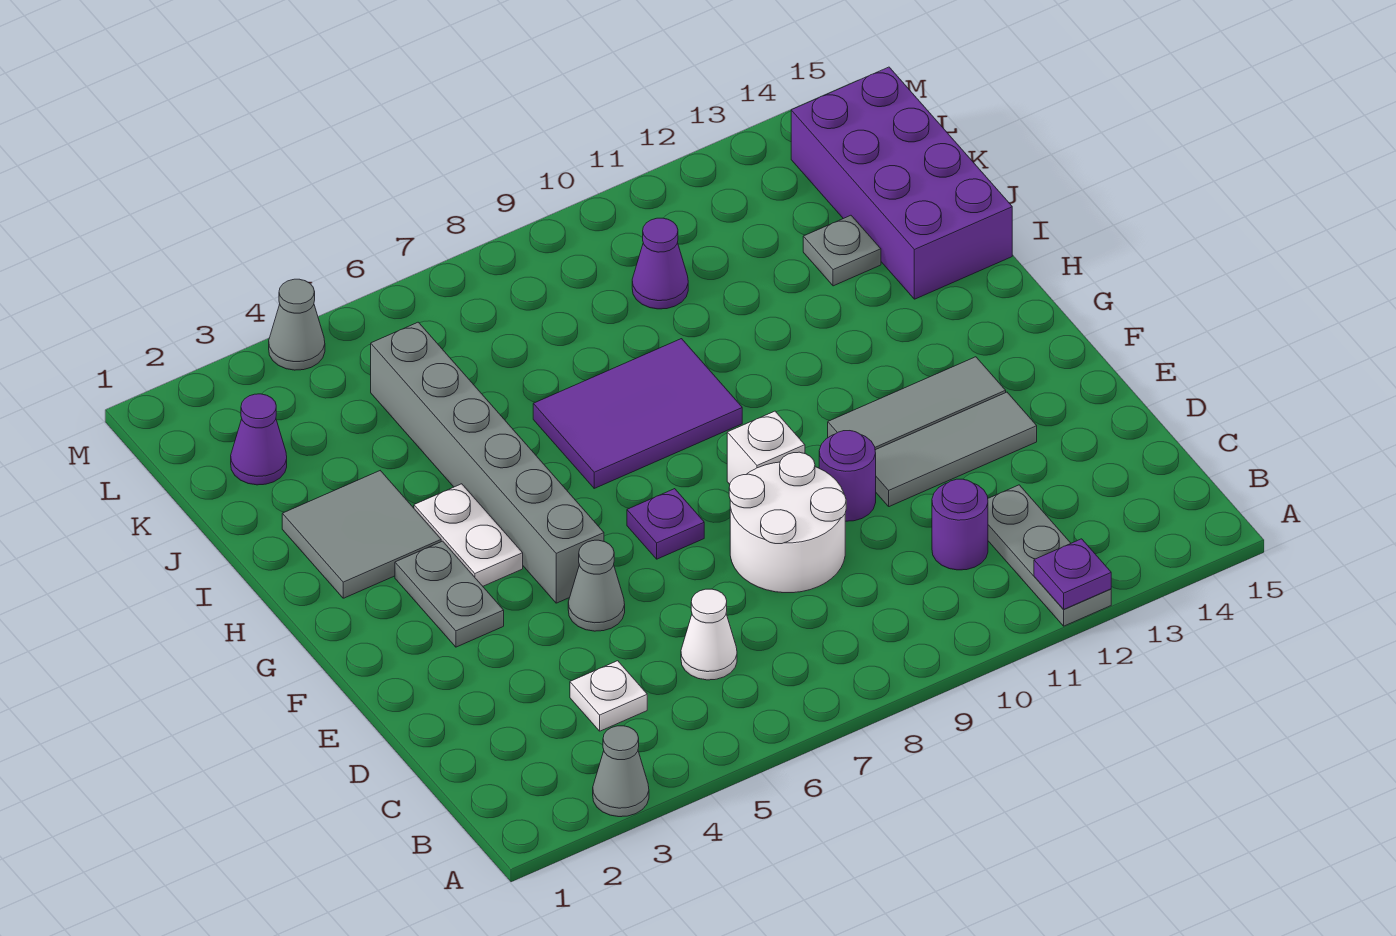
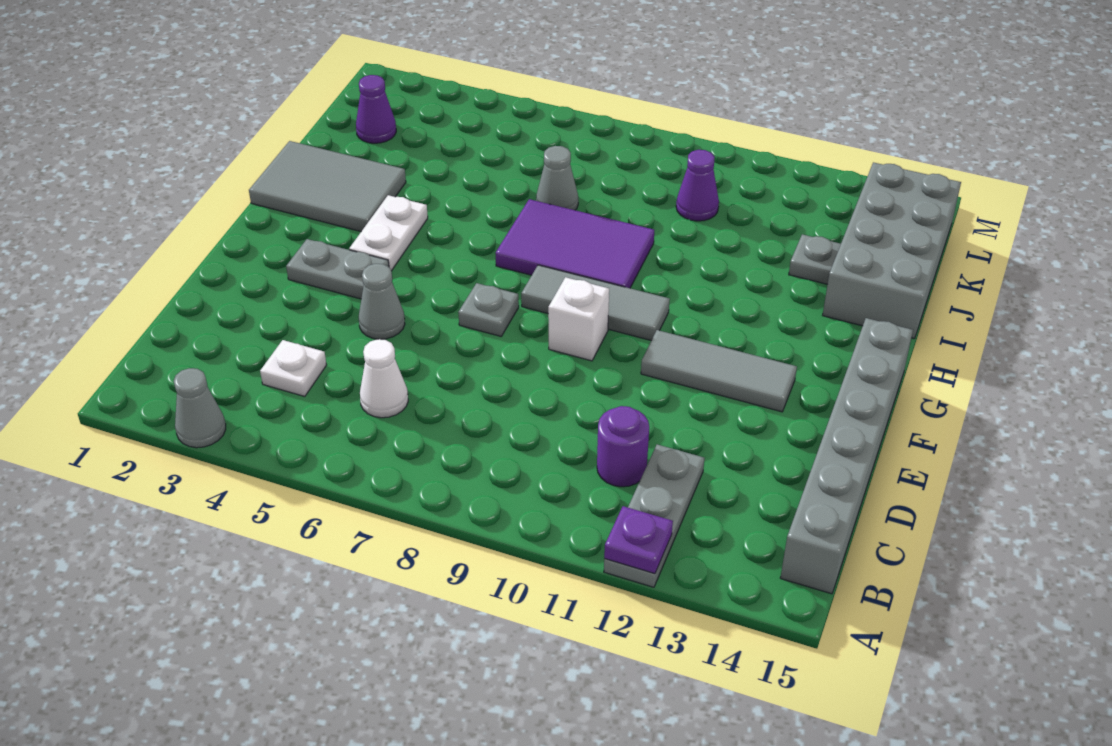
white 2x2 round brick [729,452,846,593] -> none
purple 1x1 round brick [819,431,876,521] -> none
grey 1x3 tile [875,392,1037,507] -> grey 1x3 tile moved to [521,265,670,340]
grey 1x2 plate [395,541,504,647] -> grey 1x2 plate turned to [286,239,389,299]
grey 1x6 brick [371,322,604,603] -> grey 1x6 brick moved to [780,318,913,594]
purple 1x1 plate [627,489,704,559] -> grey 1x1 plate [458,283,519,336]
grey 2x2 tile [282,471,441,598] -> grey 2x3 tile [249,141,406,231]
purple 2x4 brick [791,67,1012,299] -> grey 2x4 brick [823,162,961,339]
grey 1x1 cone [269,279,325,370] -> grey 1x1 cone moved to [536,146,578,210]

